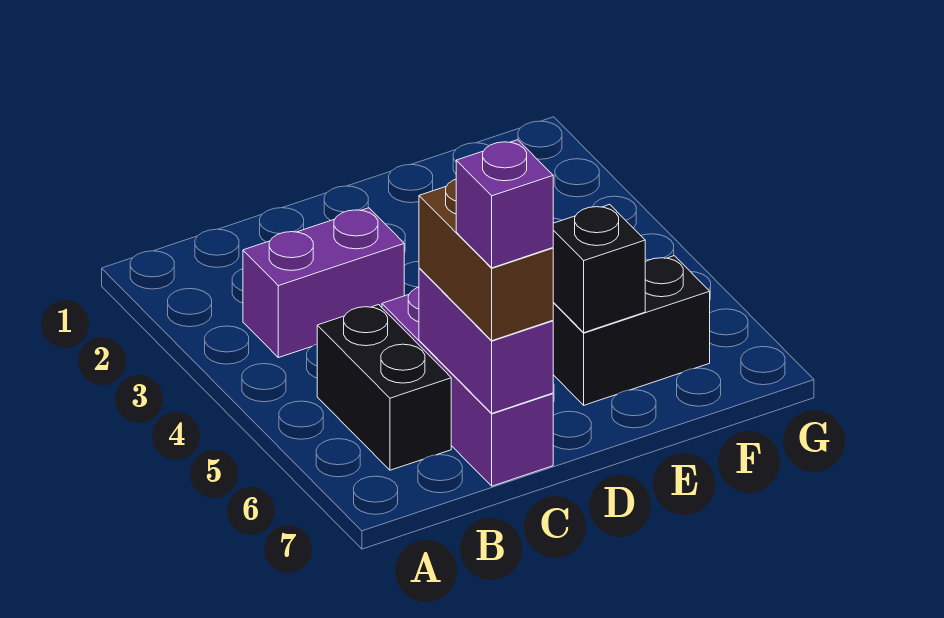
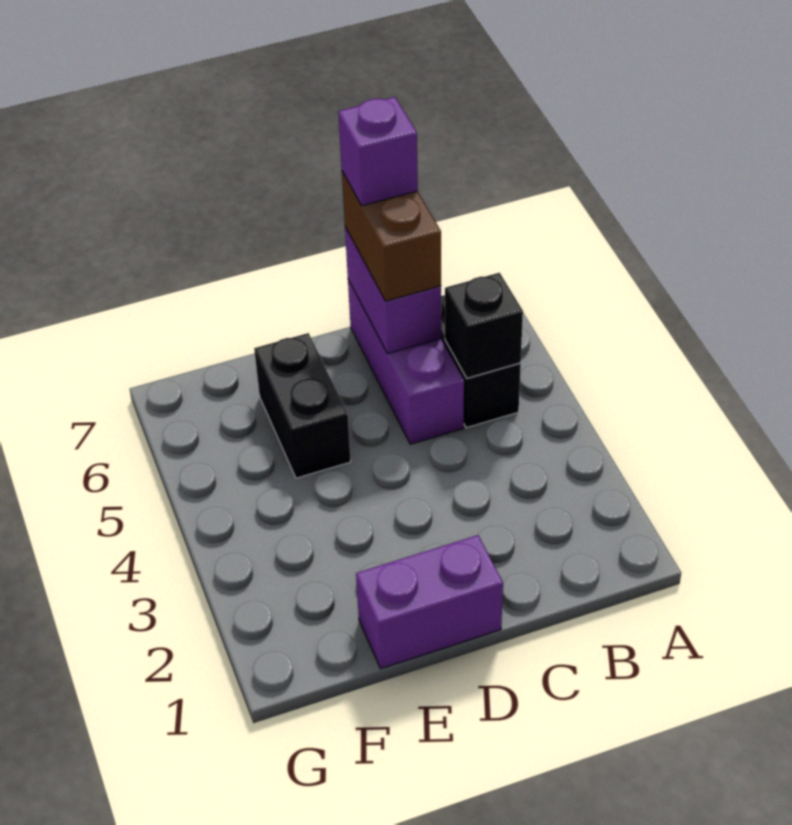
purple 1x2 brick [243,208,404,358] -> purple 1x2 brick moved to [356,535,503,669]
black 1x2 brick [553,256,710,405] -> black 1x2 brick turned to [254,333,351,478]
black 1x1 brick [553,204,645,333] -> black 1x1 brick moved to [445,273,523,378]

